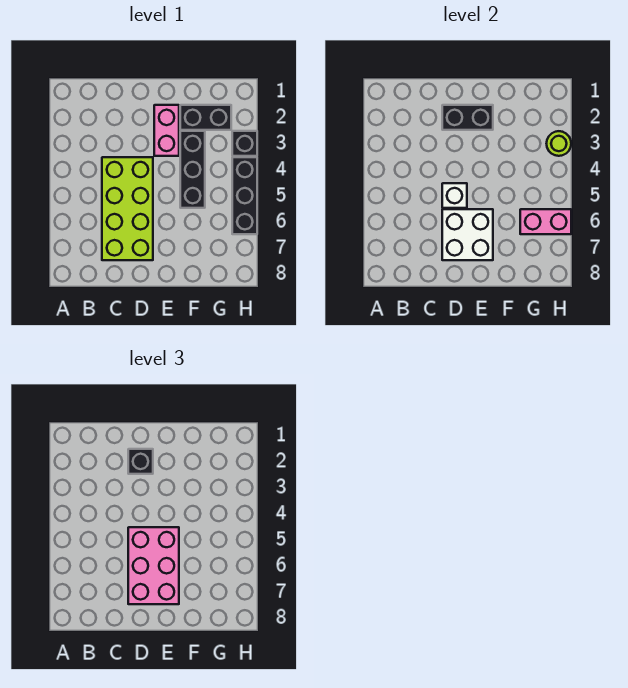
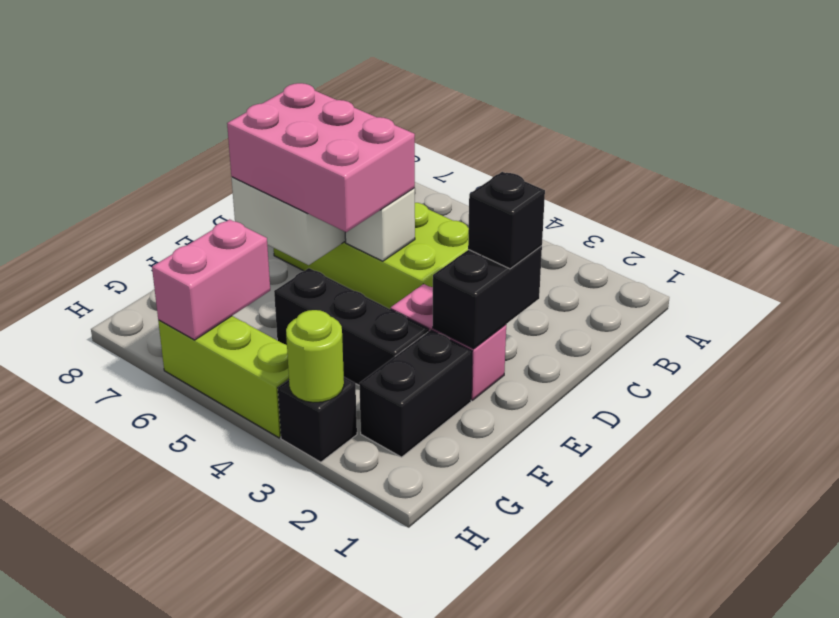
black 1x3 brick [232,157,257,234] -> lime 1x3 brick [158,316,289,438]

